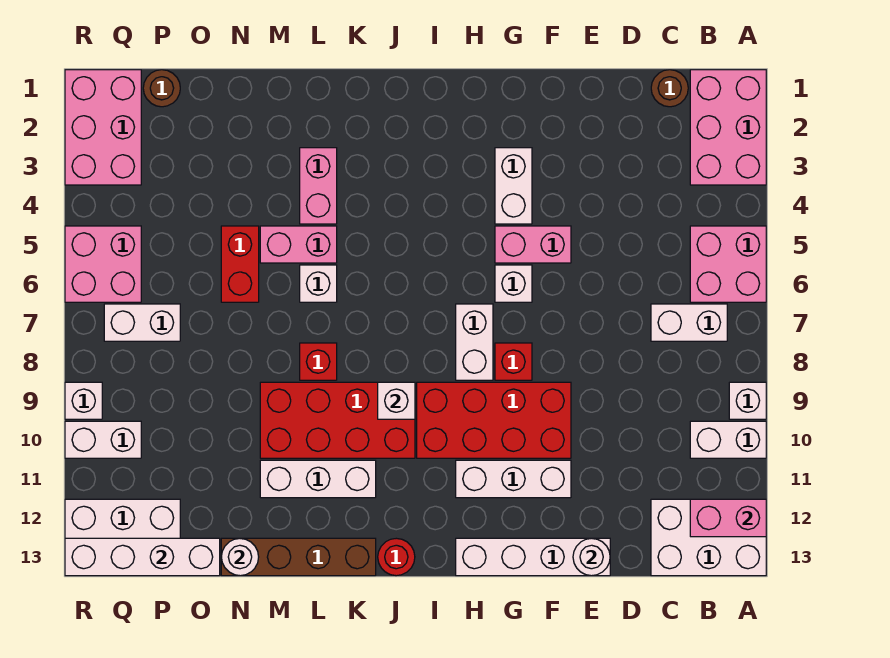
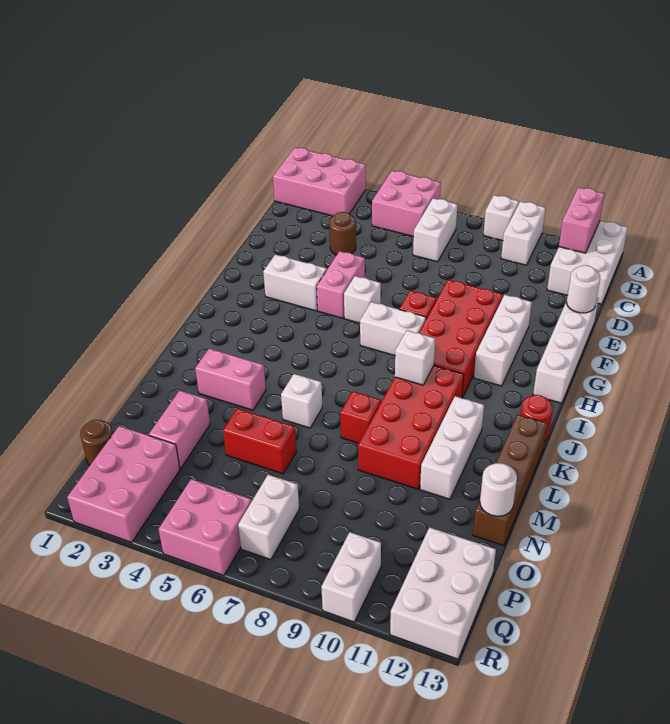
brown 1x1 round brick [651,70,688,107] -> brown 1x1 round brick moved to [329,212,356,255]
pink 1x2 brick [260,226,337,263] -> pink 1x2 brick moved to [149,390,210,468]
white 1x4 brick [65,538,220,576] -> none
pink 2x3 brick [65,70,141,185] -> pink 2x3 brick turned to [67,426,180,542]
white 1x1 brick [65,382,102,419] -> none

